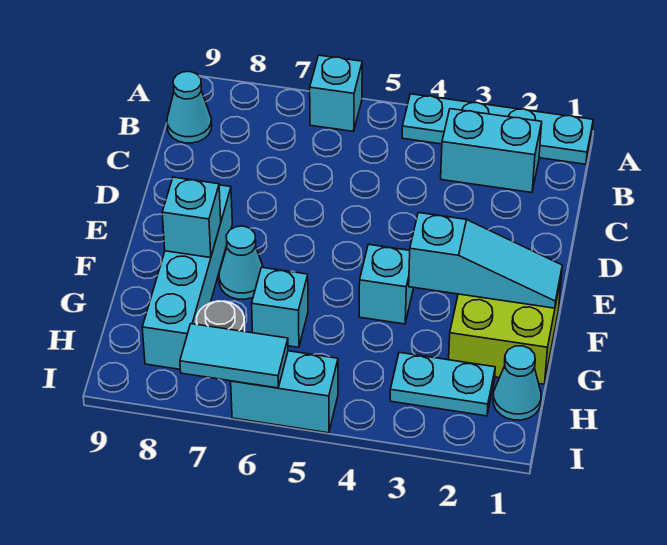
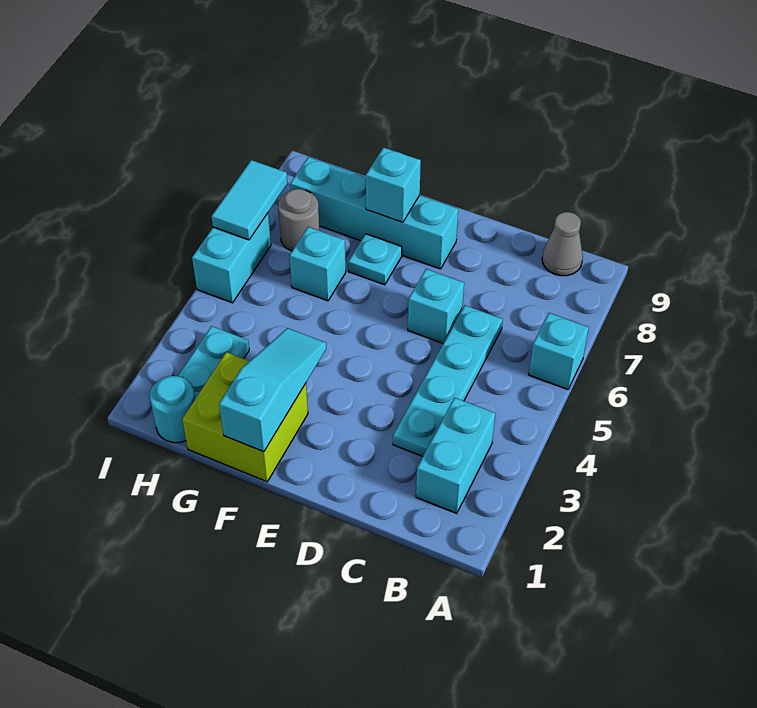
cyan 1x4 plate [402,94,593,164] -> cyan 1x4 plate moved to [393,305,503,457]
cyan 1x1 cone [167,72,212,143] -> grey 1x1 cone [542,212,583,276]
cyan 1x3 slope [409,213,562,308] -> cyan 1x3 slope turned to [219,328,326,452]
cyan 1x1 brick [359,244,413,324] -> cyan 1x1 brick moved to [408,269,464,343]
cyan 1x1 cone [219,226,263,299] -> cyan 1x1 plate [348,234,402,285]
cyan 1x1 cone [493,346,541,420] -> cyan 1x1 round brick [150,376,195,443]

